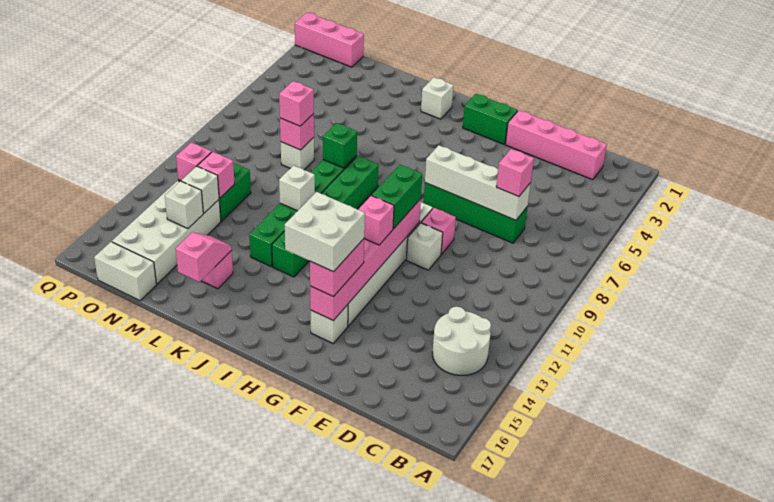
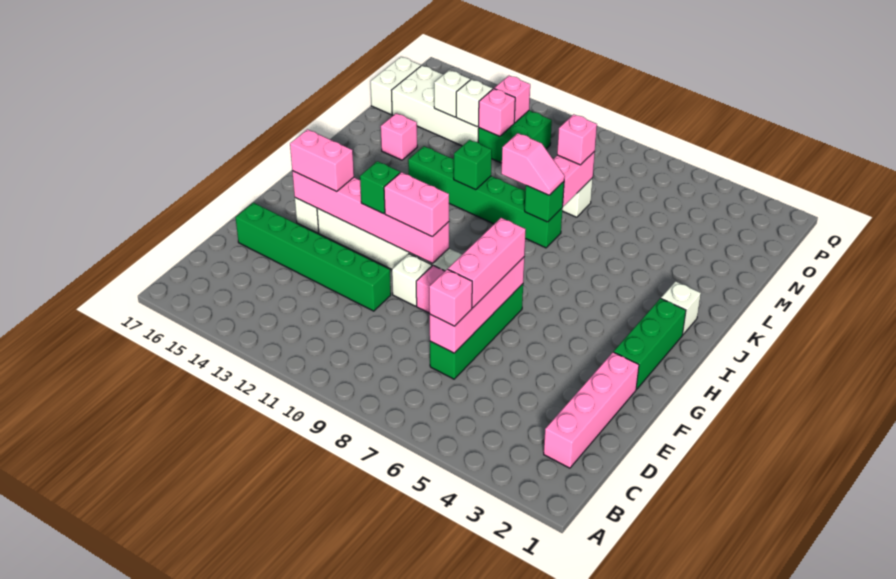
white 2x2 round brick [432,307,491,375] -> none
white 1x4 brick [425,145,531,220] -> pink 1x4 brick [430,257,524,353]
green 1x2 brick [463,94,518,144] -> green 1x3 brick [614,299,686,389]
green 1x2 brick [372,165,422,229] -> pink 1x2 brick [384,172,449,237]
pink 1x1 brick [358,195,394,245] -> green 1x1 brick [360,161,400,214]
white 2x2 brick [285,192,365,272] -> none
green 1x6 brick [272,156,379,277] -> green 1x6 brick moved to [235,203,391,311]
white 1x1 brick [279,165,315,211] -> green 1x1 brick [454,140,492,190]
pink 1x2 slope [176,232,232,282] -> pink 1x2 slope moved to [501,133,565,195]
pink 1x1 brick [280,114,314,150] -> pink 1x2 brick [553,152,595,206]
pink 1x3 brick [295,12,364,67] -> pink 1x3 brick moved to [448,218,526,308]

